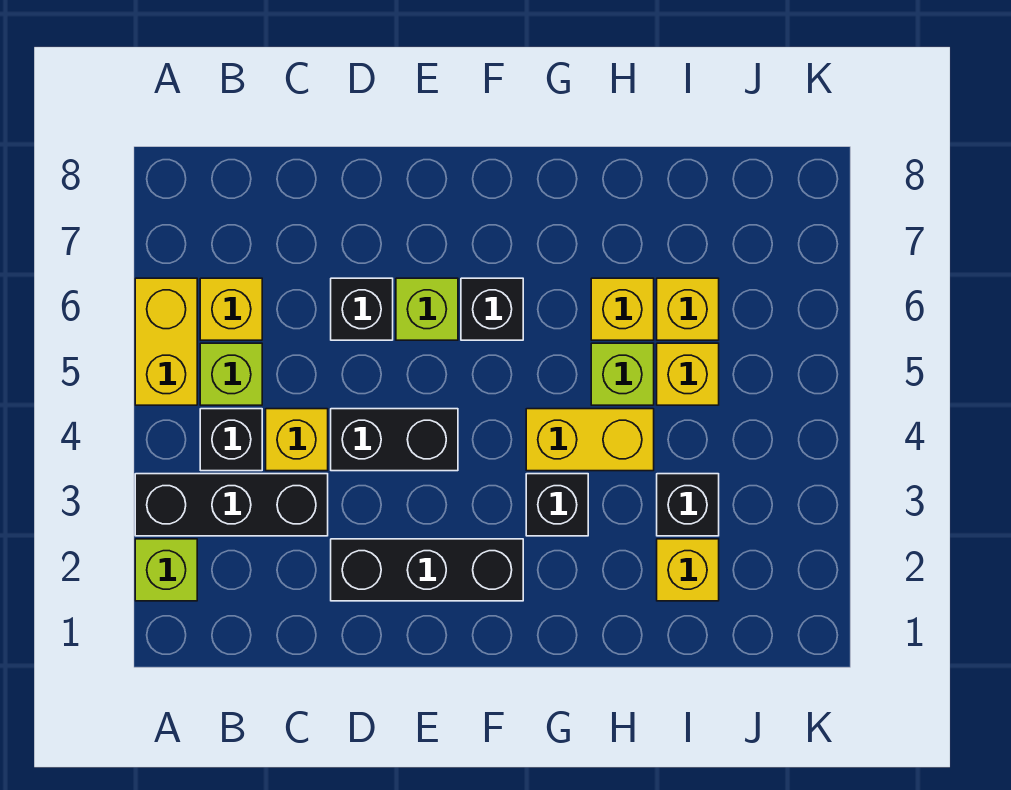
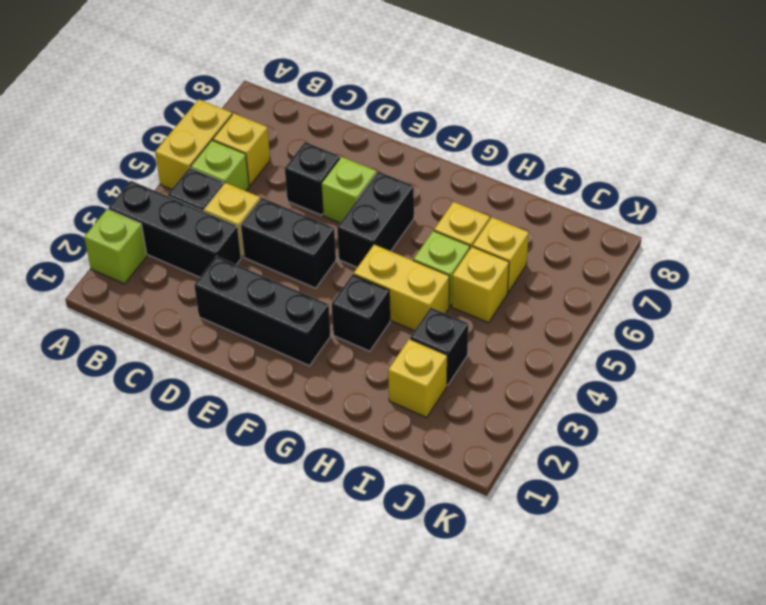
black 1x1 brick [461,278,523,340] -> black 1x2 brick [337,171,414,267]

